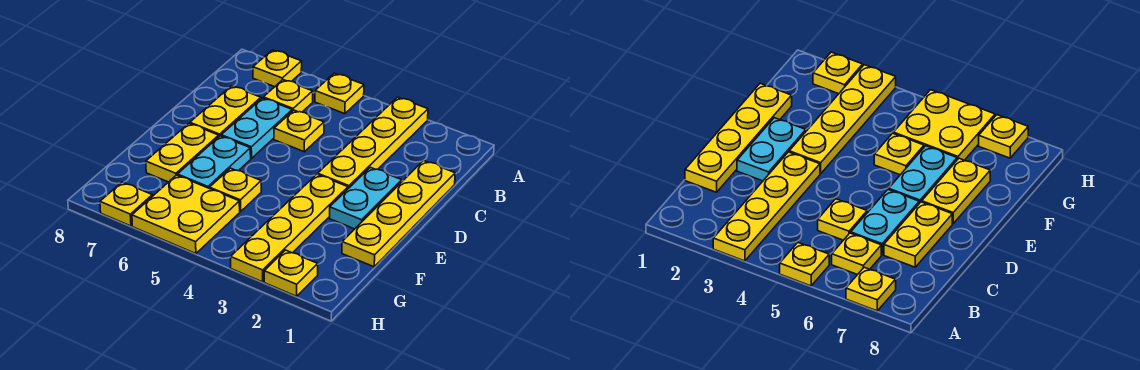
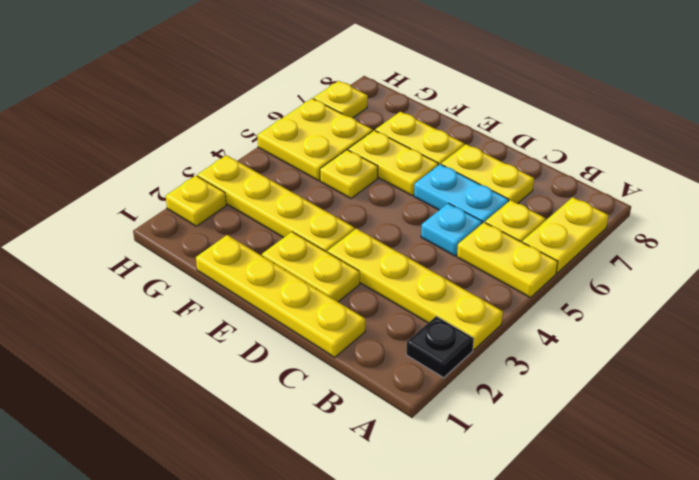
none -> black 1x1 plate [406,316,474,378]
yellow 1x1 plate [315,73,364,114] -> yellow 1x2 plate [457,222,558,298]
yellow 1x1 plate [253,50,302,87] -> yellow 1x2 plate [522,197,608,273]
yellow 1x1 plate [274,110,324,152] -> cyan 1x1 plate [421,203,482,256]
cyan 1x2 plate [330,167,402,229] -> yellow 1x2 plate [262,232,360,302]
cyan 1x2 plate [177,136,251,188] -> yellow 1x2 plate [348,130,438,195]

